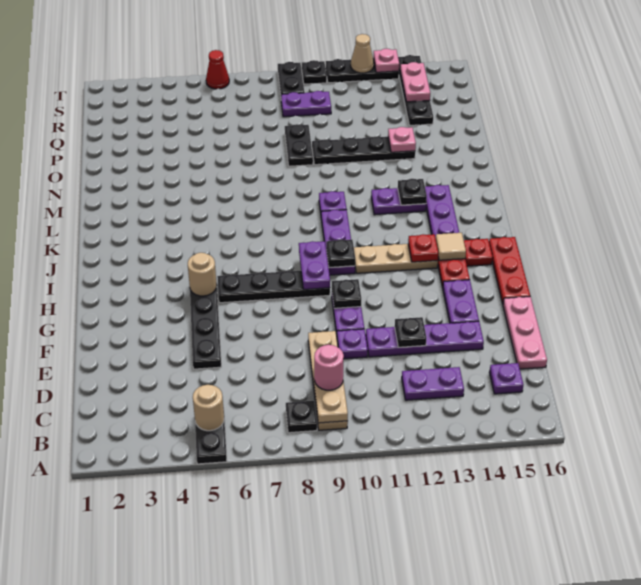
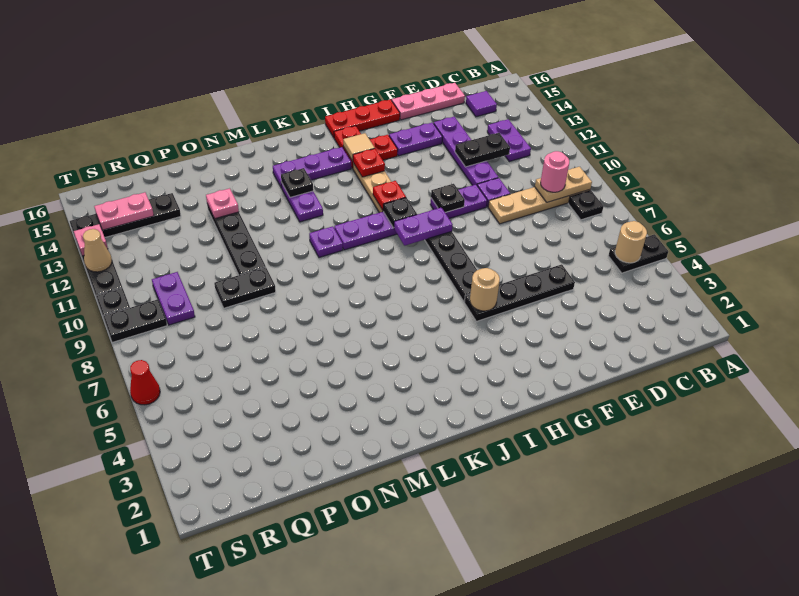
purple 1x1 plate [489,363,523,394] -> purple 1x1 tile [466,91,497,117]
black 1x1 plate [395,317,426,347] -> black 1x2 plate [455,133,510,167]
none -> red 1x1 plate [373,181,406,210]

